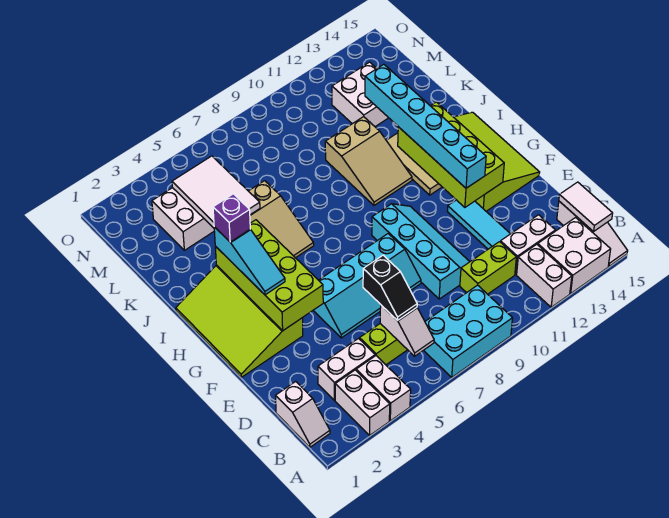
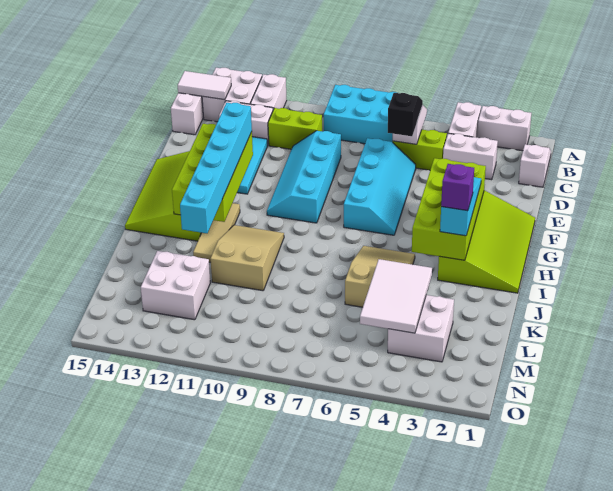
white 1x2 brick [335,370,390,436] -> white 1x2 brick turned to [477,106,531,151]
white 1x2 tile [559,182,613,231] -> white 1x2 tile turned to [178,71,231,100]
cyan 2x4 slope [313,234,421,338] -> cyan 2x4 slope turned to [344,138,416,235]

